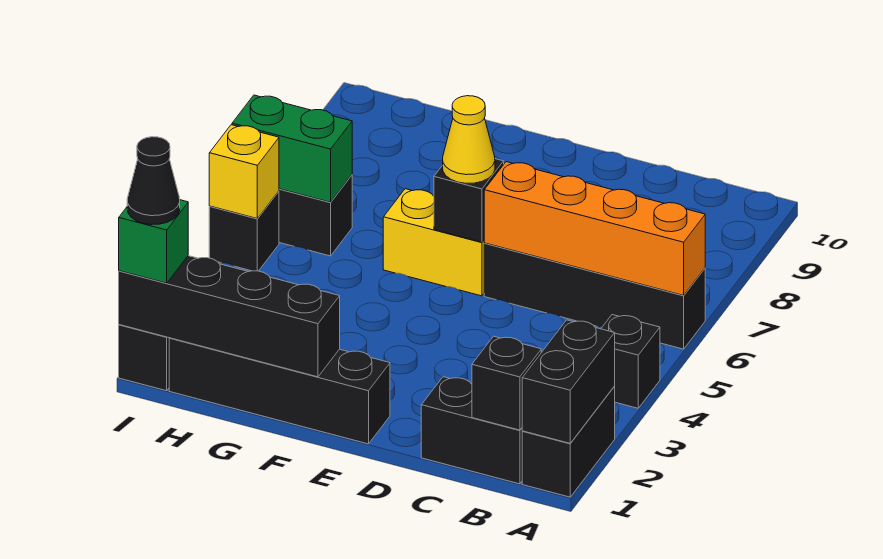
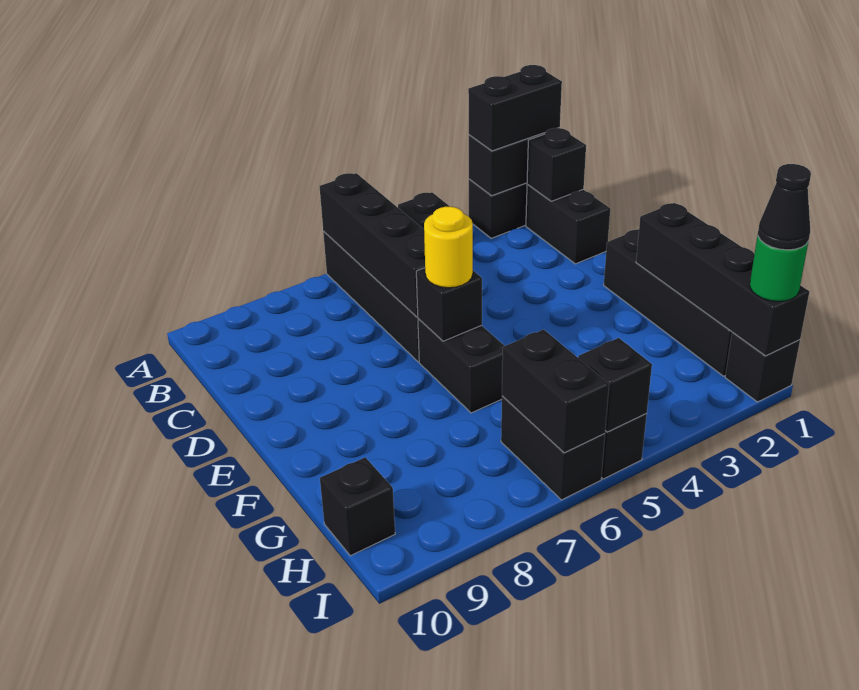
none -> black 1x2 brick [468,65,562,151]
orange 1x4 brick [484,162,705,295] -> black 1x4 brick [319,173,425,317]
yellow 1x2 brick [383,189,485,296] -> black 1x2 brick [418,319,504,413]
yellow 1x1 cone [443,96,495,183] -> yellow 1x1 round brick [424,207,473,288]
green 1x2 brick [232,95,352,202] -> black 1x2 brick [502,329,609,453]
none -> black 1x1 brick [320,457,395,556]
green 1x1 brick [119,200,188,283] -> green 1x1 round brick [750,235,808,302]
yellow 1x1 brick [209,125,279,219] -> black 1x1 brick [578,338,652,432]

